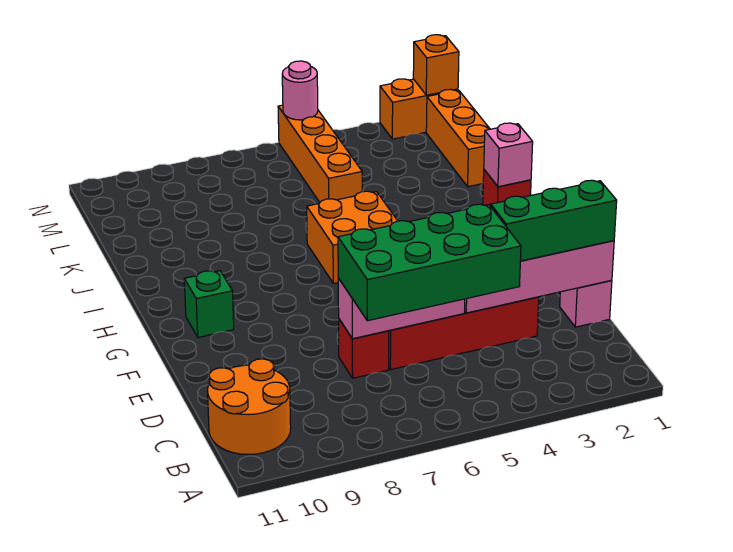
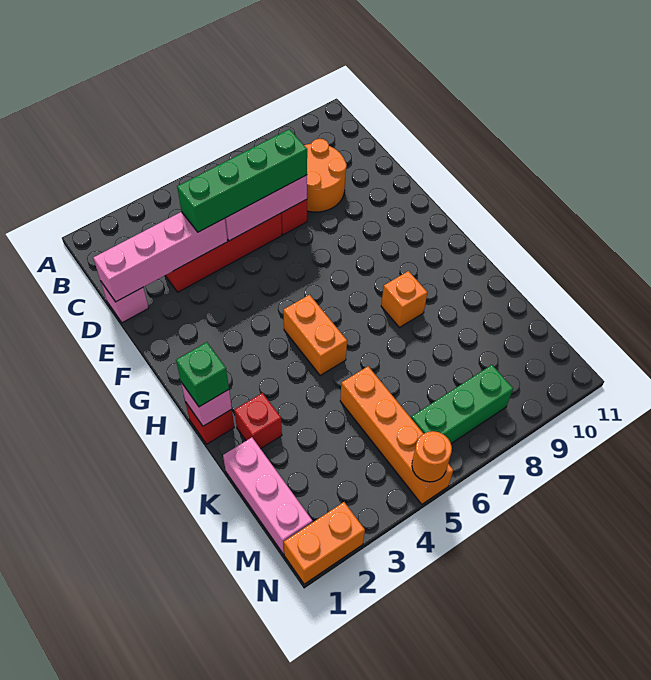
orange 2x2 round brick [208,359,291,454] -> orange 2x2 round brick moved to [304,139,347,212]
green 2x4 brick [338,204,521,321] -> green 1x4 brick [177,129,307,232]
green 1x3 brick [491,180,617,261] -> green 1x3 brick moved to [411,365,513,443]
green 1x1 brick [184,271,234,337] -> green 1x1 brick moved to [176,342,229,407]
orange 2x2 brick [307,191,397,283] -> orange 1x2 brick [283,295,347,376]
none -> red 1x1 brick [234,393,282,449]
orange 1x3 brick [426,89,490,187] -> pink 1x3 brick [223,438,312,555]
orange 1x1 brick [413,35,459,95] -> orange 1x1 brick moved to [381,271,427,327]
pink 1x1 round brick [282,61,318,120] -> orange 1x1 round brick [412,431,452,482]

